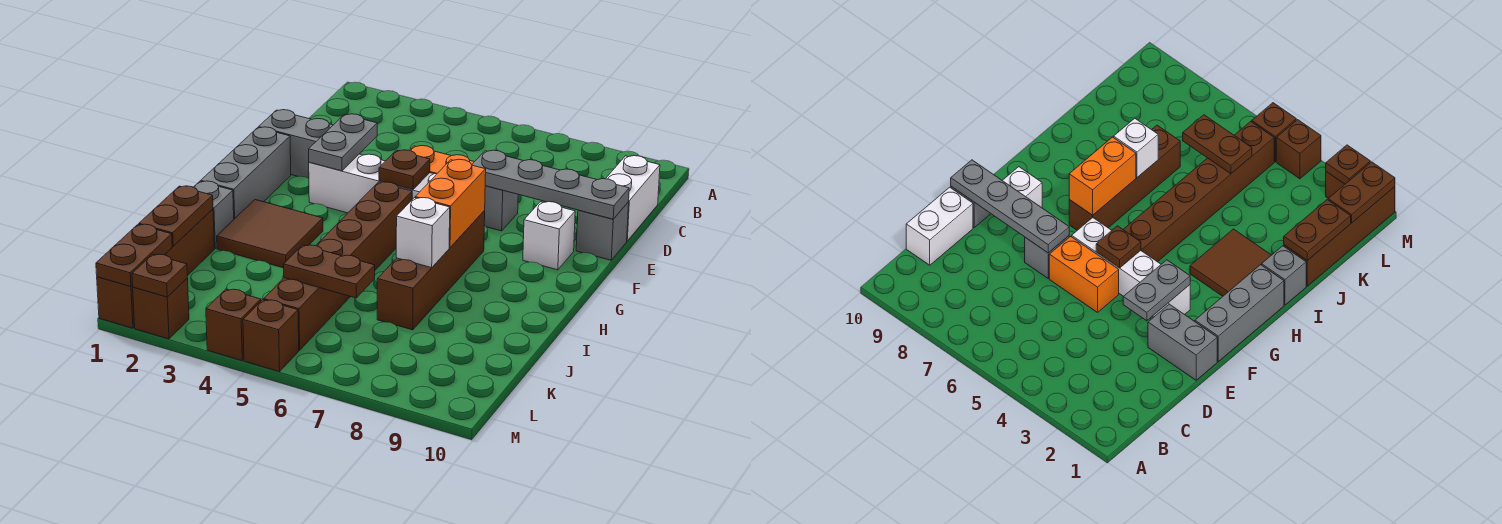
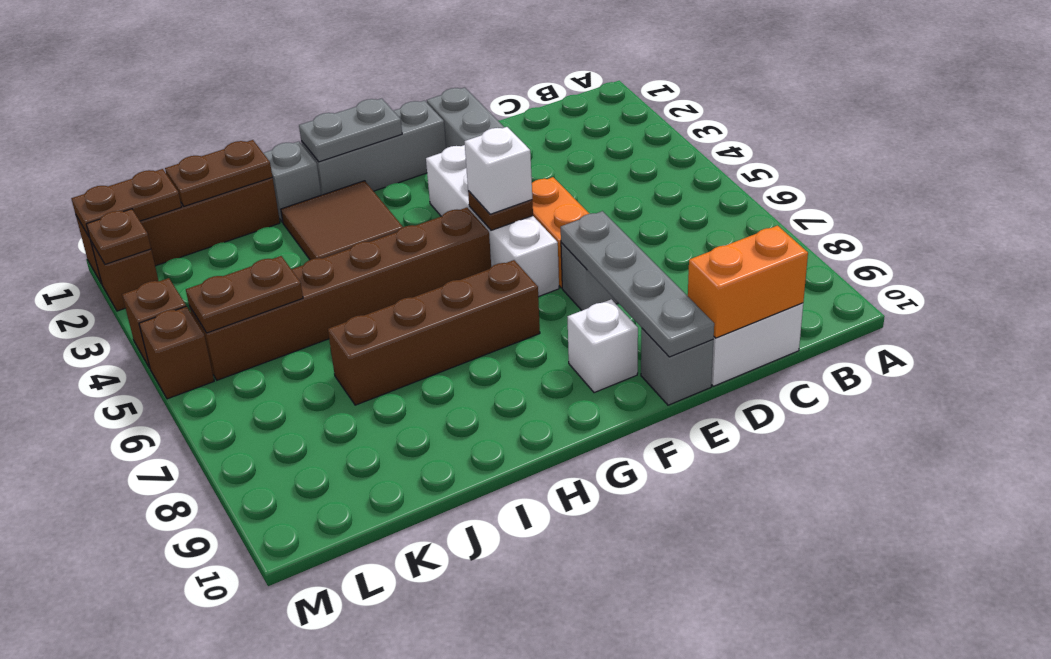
grey 1x2 plate [309,114,377,171] -> grey 1x2 plate moved to [299,98,402,162]
orange 1x2 brick [415,159,486,248] -> orange 1x2 brick moved to [688,226,808,338]
white 1x1 brick [396,198,450,268] -> white 1x1 brick moved to [465,127,532,214]
brown 1x2 plate [284,245,375,298] -> brown 1x2 plate turned to [186,256,303,333]

